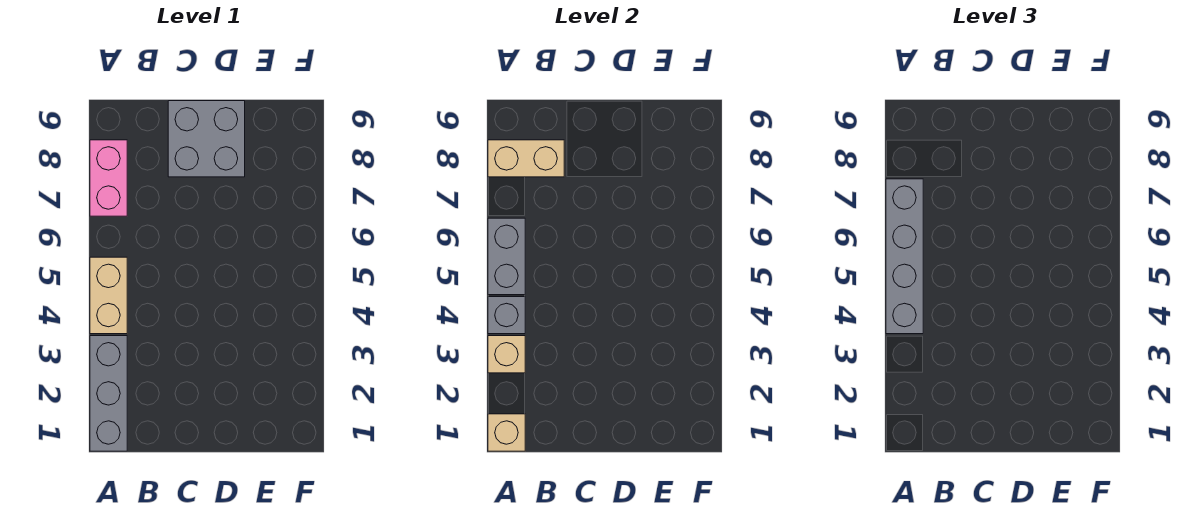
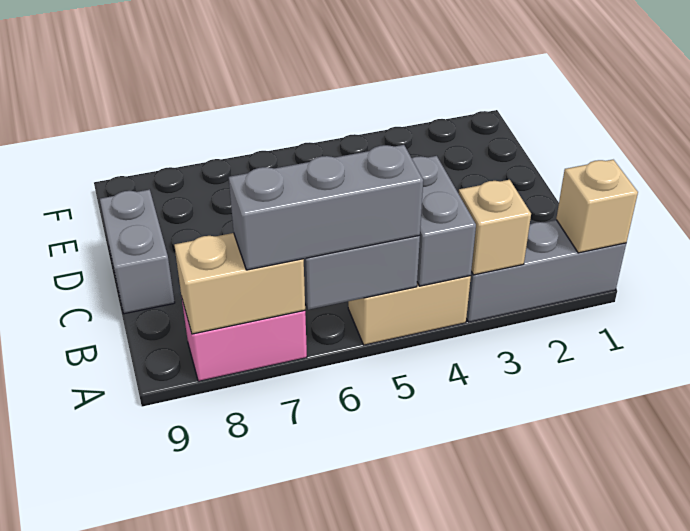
grey 1x1 brick [488,297,525,334] -> grey 1x2 brick [412,156,476,286]
grey 1x4 brick [886,179,923,334] -> grey 1x3 brick [229,145,423,270]
tan 1x2 brick [488,140,564,177] -> tan 1x2 brick turned to [174,233,305,334]
grey 2x2 brick [168,101,245,177] -> grey 1x2 brick [100,189,175,314]

